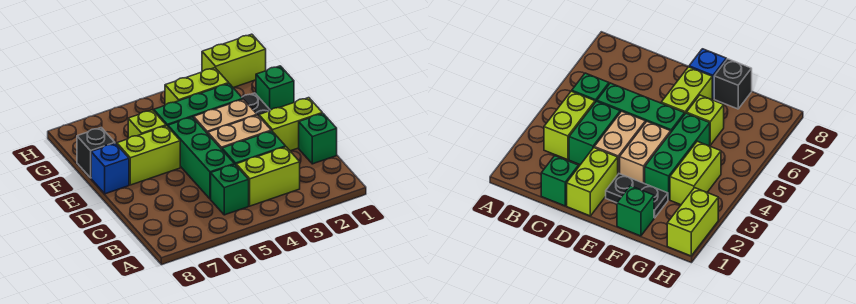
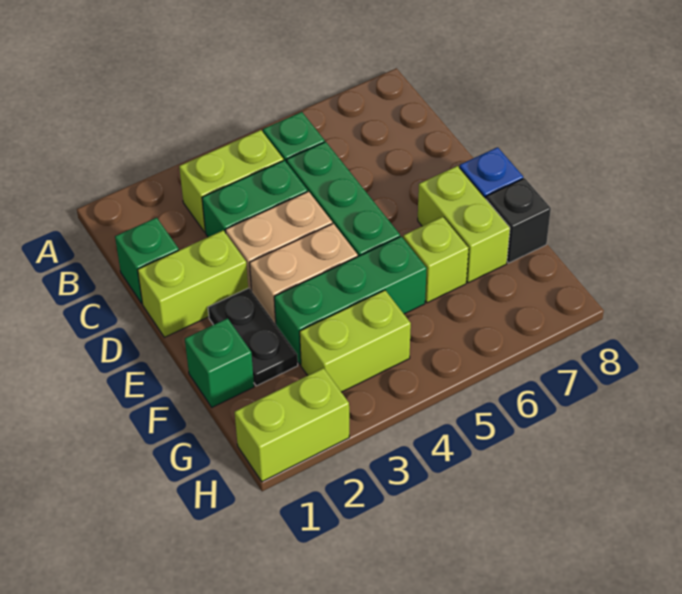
lime 1x2 brick [117,126,180,185] -> lime 1x2 brick turned to [418,166,510,283]

